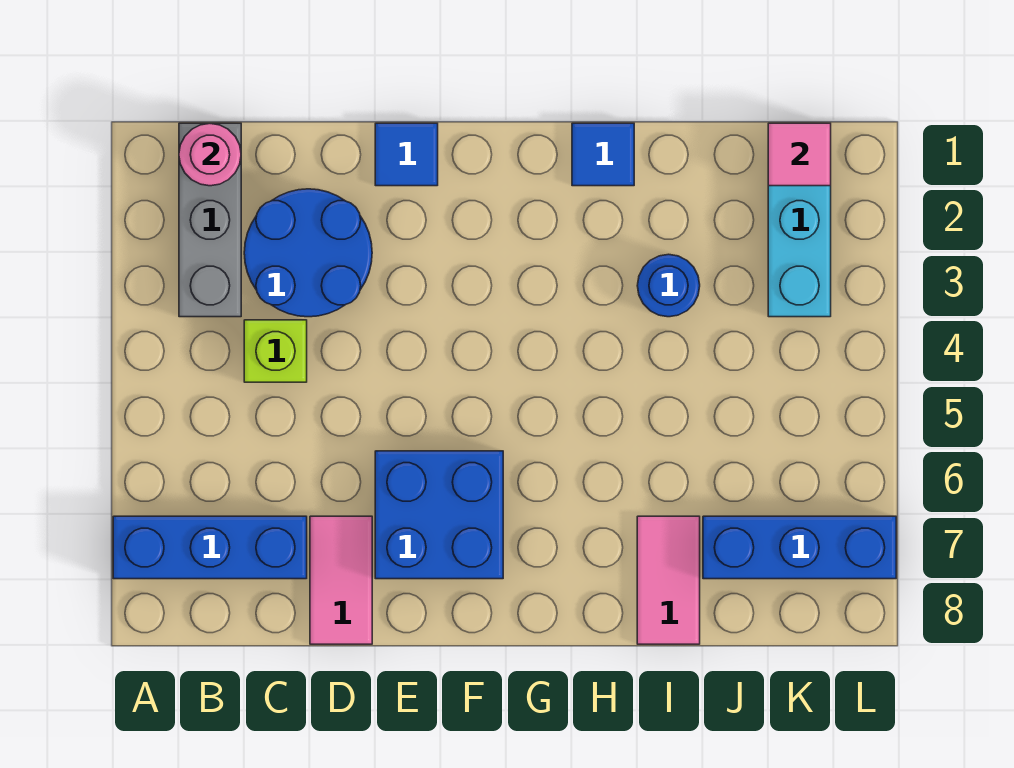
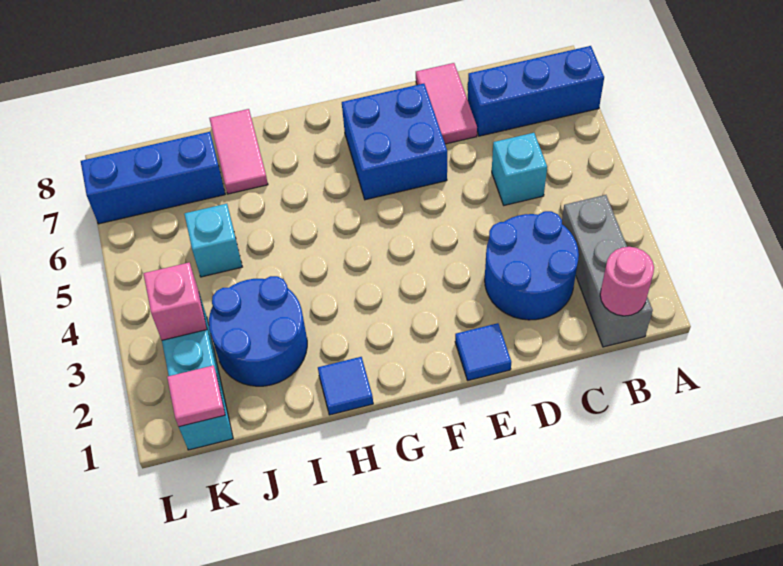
lime 1x1 brick [244,320,307,382] -> none
none -> cyan 1x1 brick [492,133,547,205]
blue 1x1 round brick [637,254,700,317] -> blue 2x2 round brick [209,276,307,386]
none -> cyan 1x1 brick [184,204,242,277]
none -> pink 1x1 brick [143,263,207,340]

